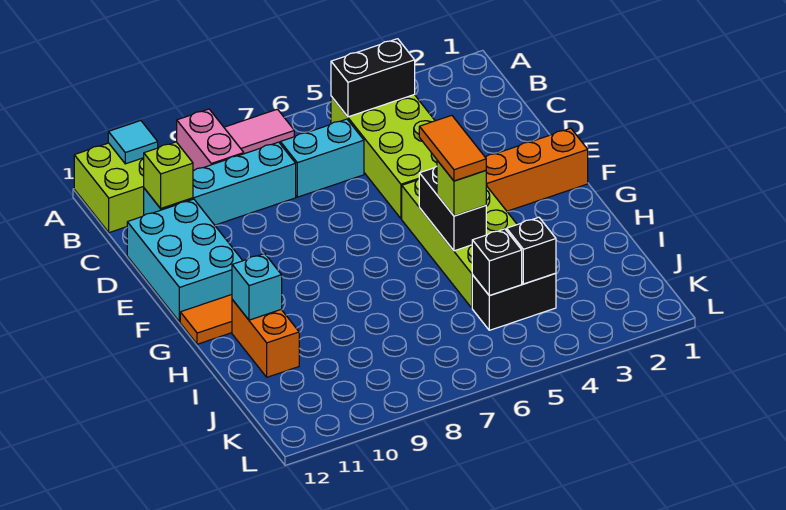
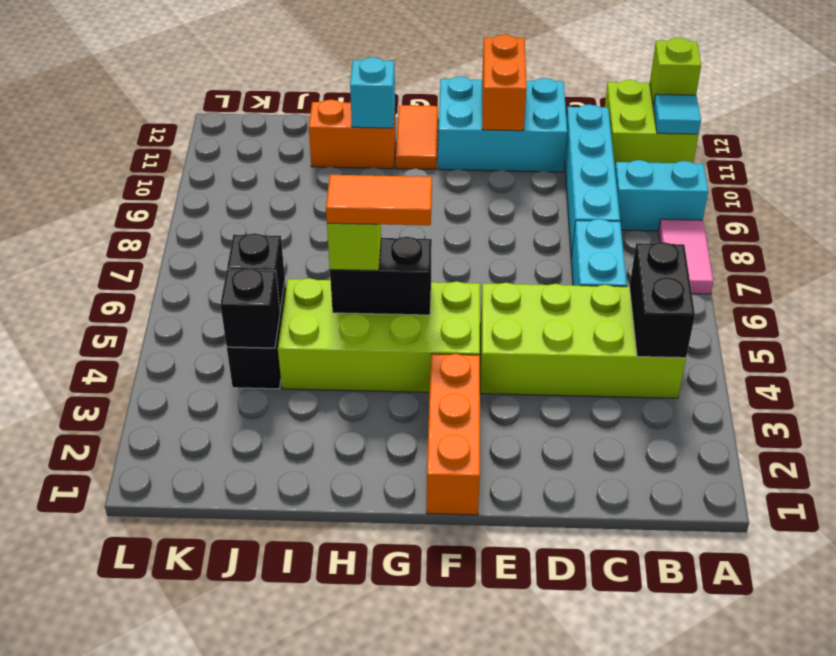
pink 1x2 brick [177,109,244,171] -> cyan 1x2 brick [615,160,708,231]
lime 1x1 brick [144,142,193,208] -> lime 1x1 brick moved to [650,38,701,106]
none -> orange 1x2 brick [482,34,527,131]

